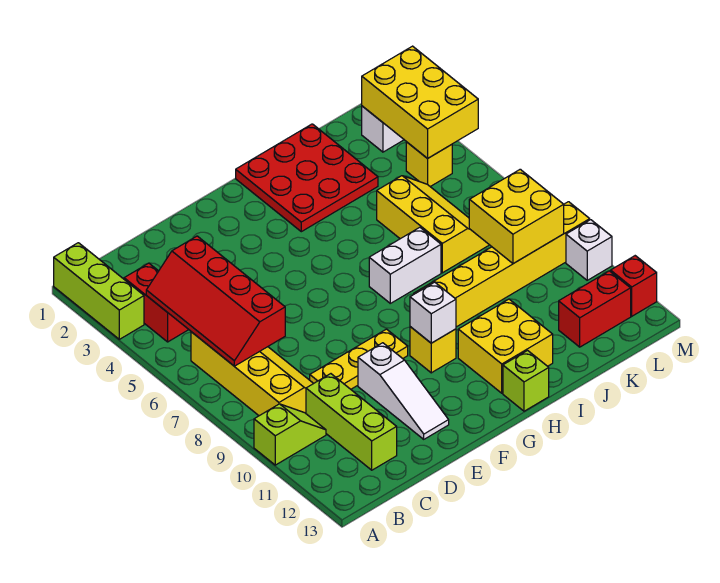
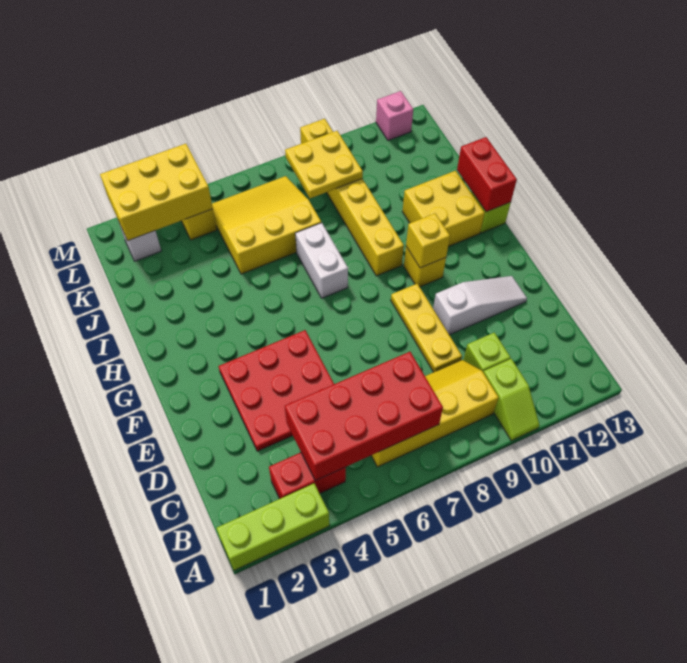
lime 1x2 slope [254,404,326,465] -> lime 1x2 slope turned to [483,359,539,441]
red 2x4 slope [146,236,285,366] -> red 2x4 brick [285,352,443,481]
lime 1x3 brick [306,374,397,470] -> lime 1x1 brick [464,333,510,372]
white 1x1 brick [410,282,456,343] -> yellow 1x1 brick [406,213,450,268]
red 3x3 plate [236,124,378,232] -> red 3x3 plate moved to [218,330,334,451]
yellow 2x3 slope [377,176,489,273] -> yellow 3x3 slope [212,176,321,274]
yellow 2x2 brick [469,169,564,264] -> yellow 2x2 plate [285,131,363,198]
red 1x2 brick [559,271,631,347] -> red 1x2 brick moved to [457,137,517,212]
white 1x1 brick [566,220,612,280] -> none
red 1x1 brick [611,256,657,316] -> pink 1x1 brick [376,91,413,140]

